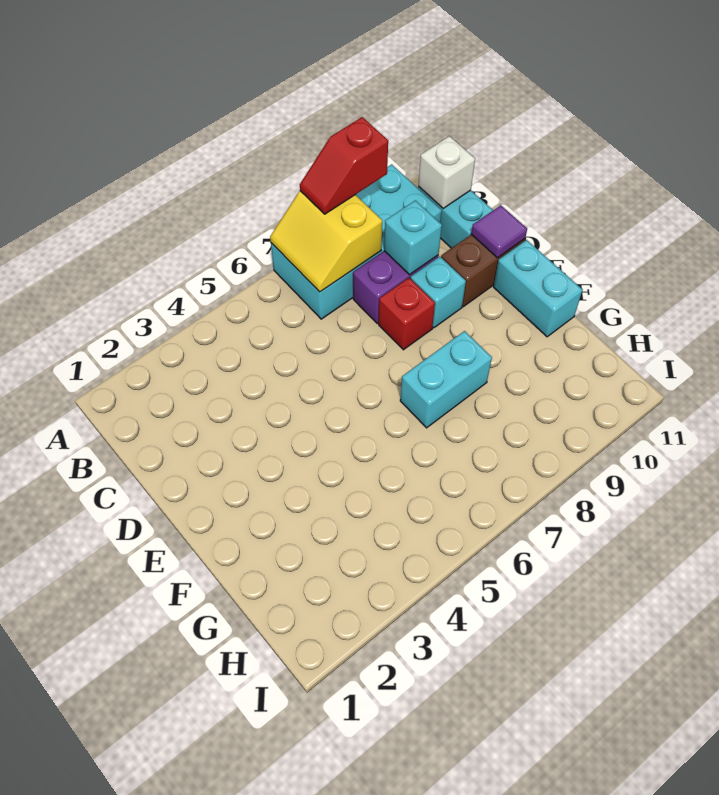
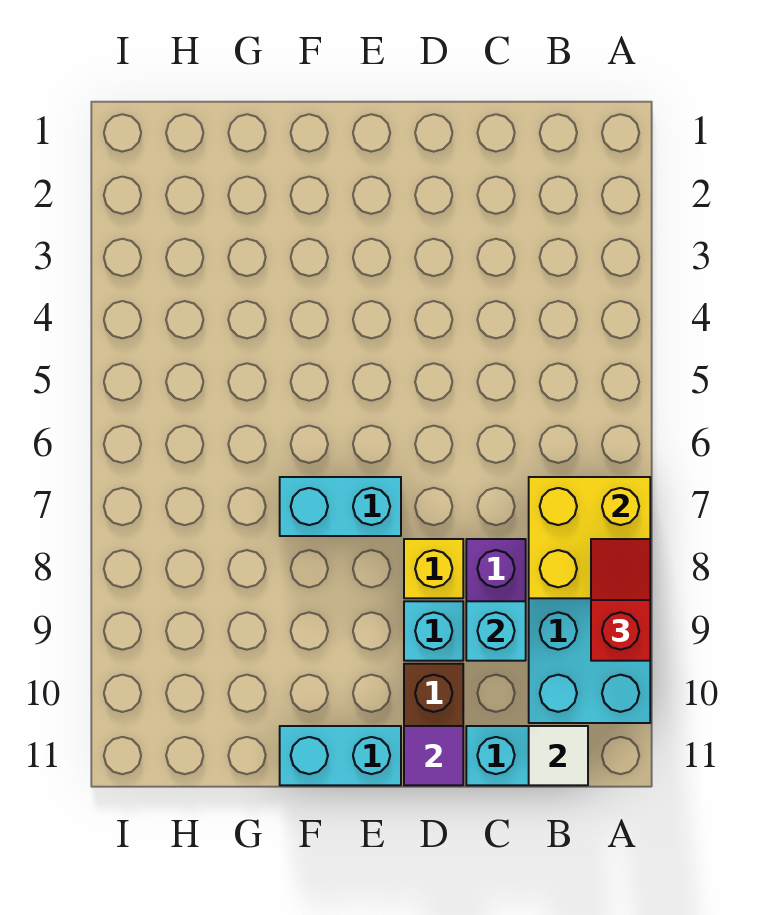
yellow 2x2 slope [270,191,382,292] -> yellow 2x2 brick [529,477,650,598]
white 1x1 brick [418,136,475,208] -> white 1x1 tile [529,726,588,785]
red 1x1 brick [379,278,435,350] -> yellow 1x1 brick [404,539,463,598]
cyan 1x2 brick [400,331,492,428] -> cyan 1x2 brick turned to [280,477,401,536]

